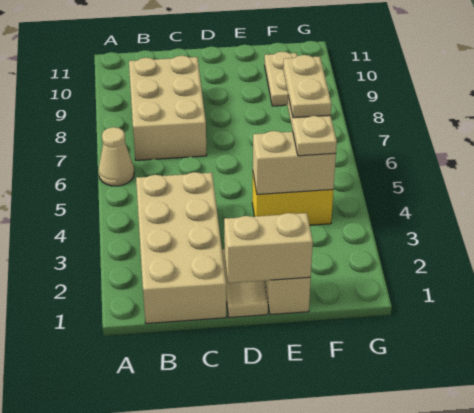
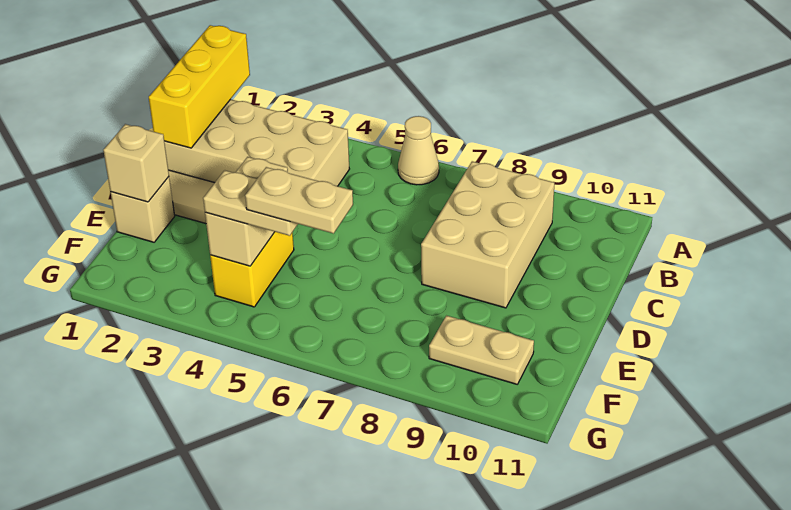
none -> yellow 1x3 brick [149,25,250,148]
tan 2x3 brick [129,56,207,160] -> tan 2x3 brick turned to [421,161,554,308]
tan 1x2 brick [224,213,313,283] -> tan 1x1 brick [103,124,169,202]

